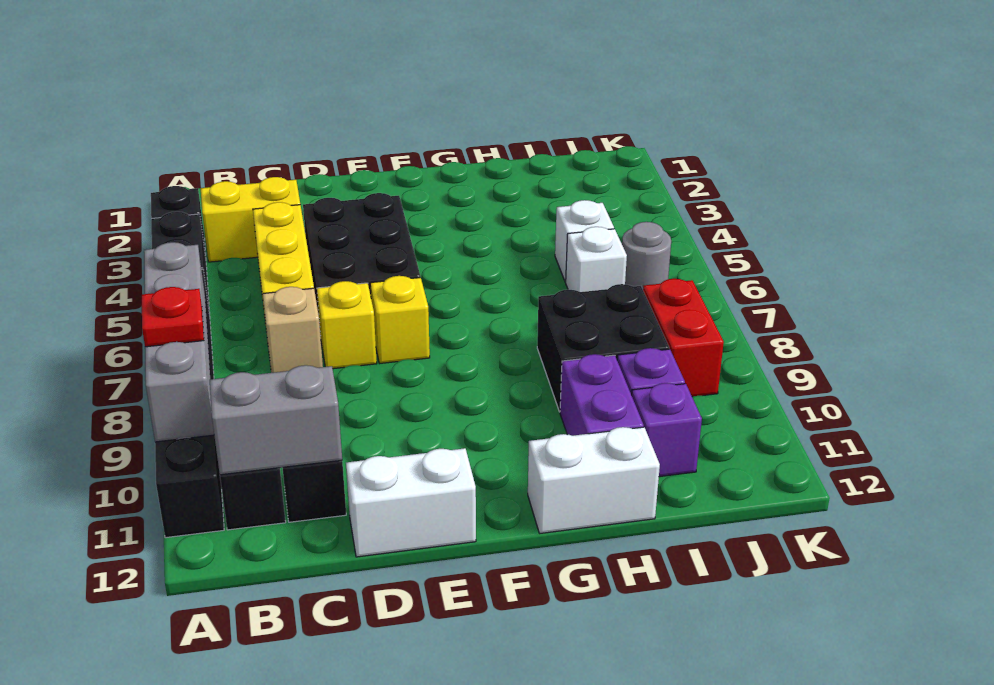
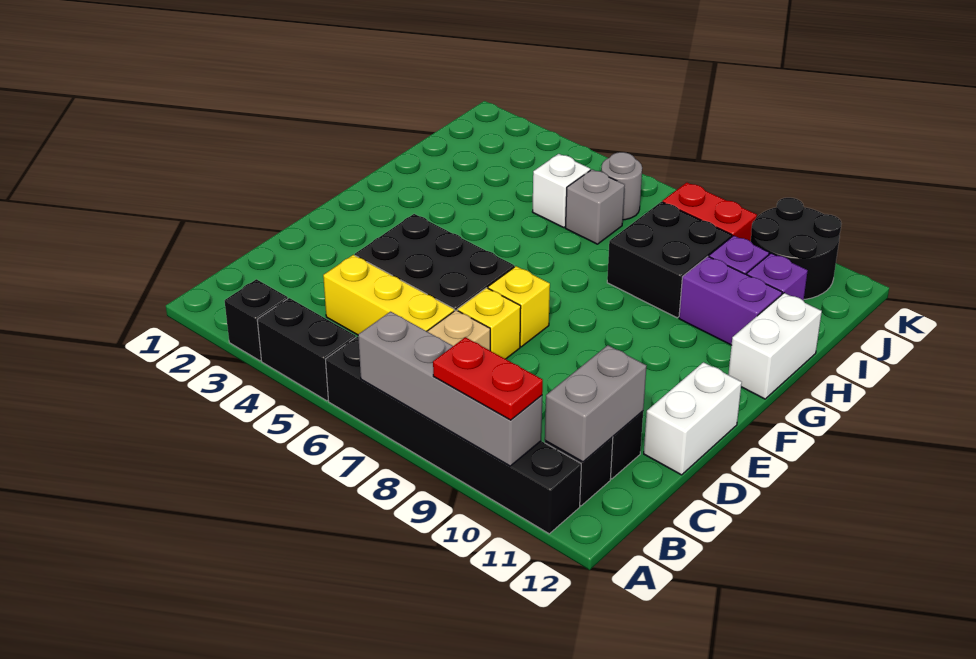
red 1x1 plate [142,287,204,347] -> red 1x2 plate [433,337,543,420]
yellow 1x2 brick [201,177,300,262] -> none
white 1x1 brick [566,227,627,292] -> grey 1x1 brick [565,169,625,244]
none -> black 2x2 round brick [751,198,841,299]

